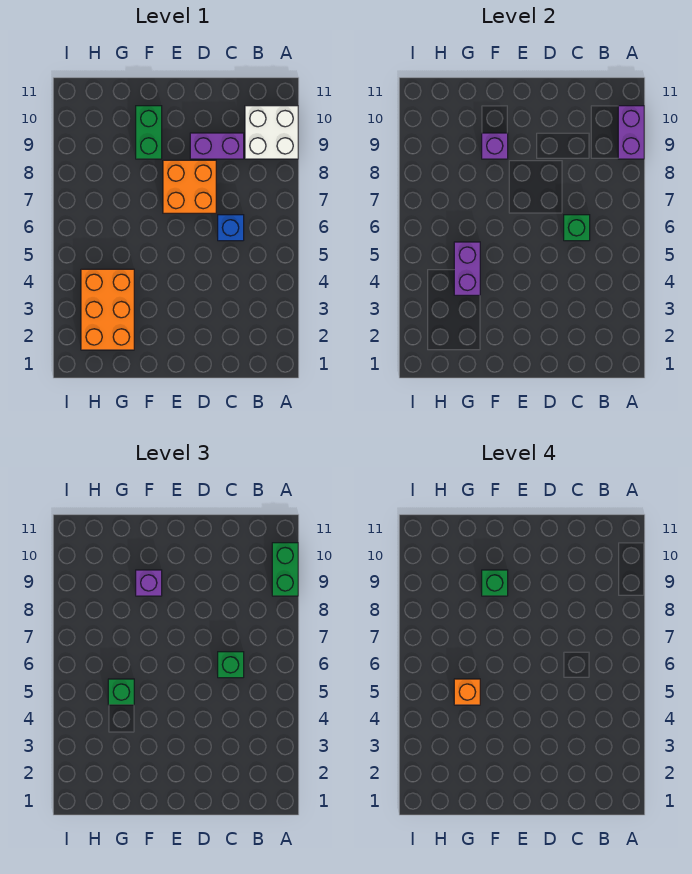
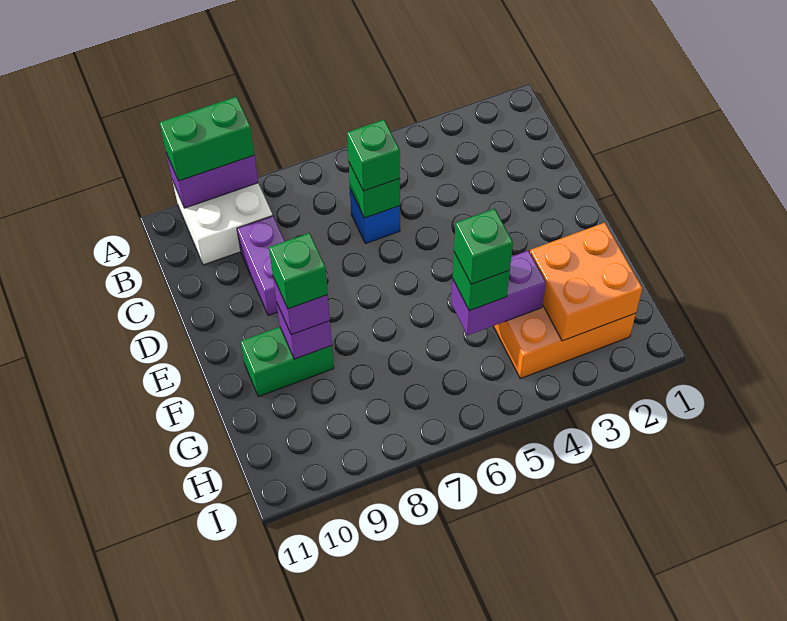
orange 2x2 brick [163,160,216,213] -> orange 2x2 brick moved to [530,223,642,341]
orange 1x1 brick [454,679,480,705] -> green 1x1 brick [454,209,513,284]

